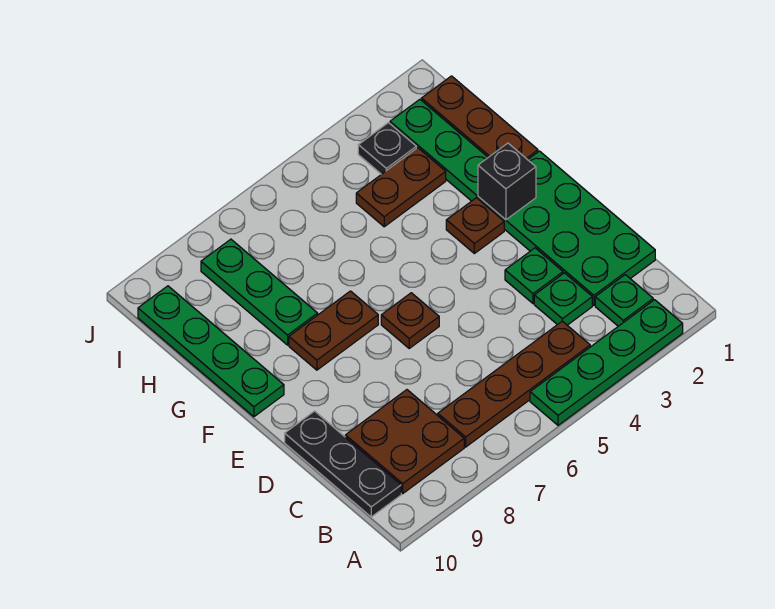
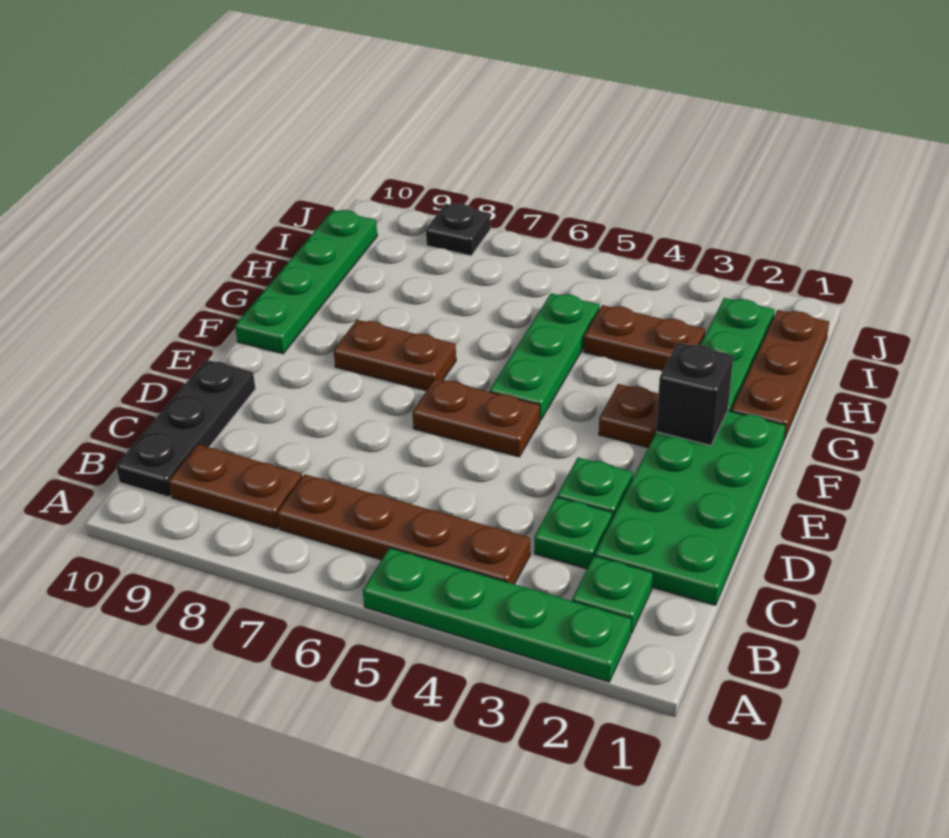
brown 2x2 plate [345,390,464,493] -> brown 1x2 plate [168,444,302,529]
brown 1x1 plate [381,293,439,348] -> brown 1x2 plate [412,378,540,457]
green 1x3 plate [201,239,318,345] -> green 1x3 plate moved to [489,293,600,420]
black 1x1 plate [358,123,416,174] -> black 1x1 plate moved to [426,204,490,256]

